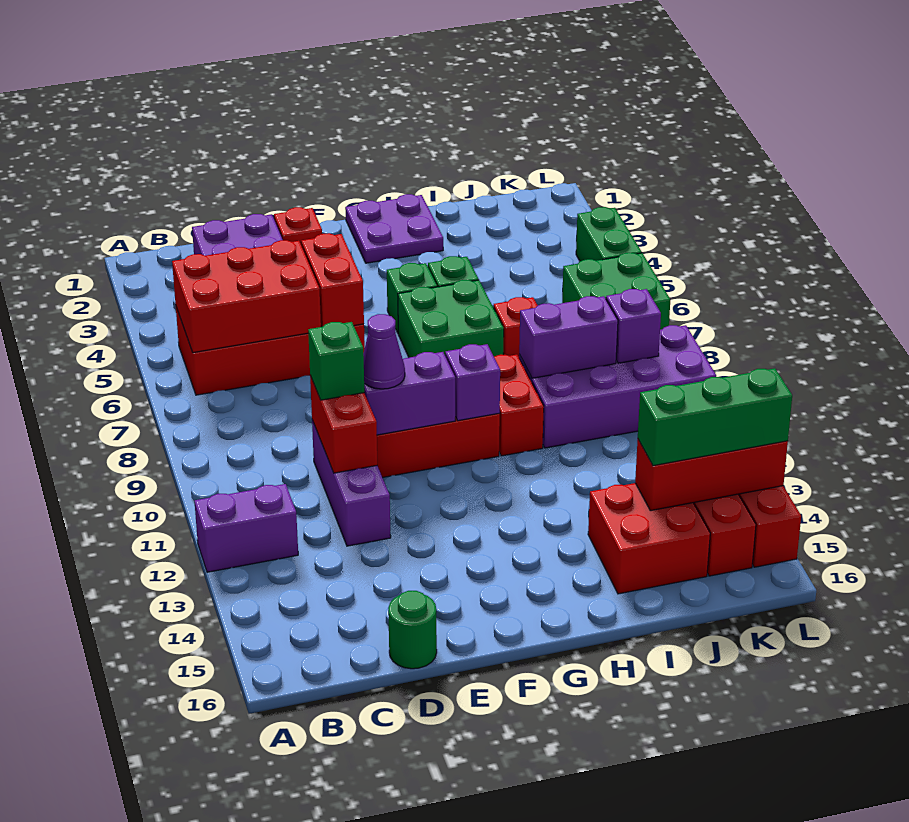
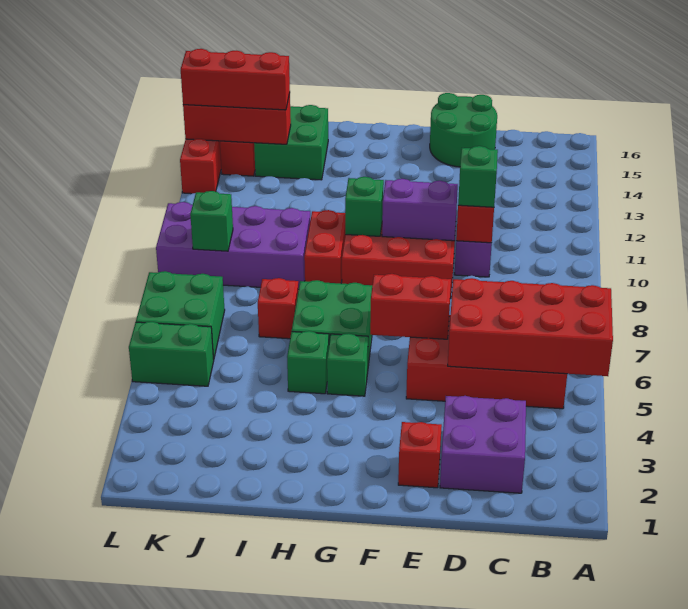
purple 1x2 brick [194,484,298,572] -> none
red 2x3 brick [172,240,321,353] -> red 2x4 brick [448,278,613,376]
green 1x1 round brick [388,591,437,669] -> green 2x2 round brick [430,93,497,167]
red 1x2 brick [301,233,364,327] -> red 1x2 brick turned to [370,274,451,339]
purple 1x1 cone [363,314,405,389] -> none
purple 2x2 plate [345,194,443,263] -> none
purple 1x1 brick [445,344,500,421] -> green 1x1 brick [345,177,384,236]
purple 1x2 brick [519,296,618,378] -> none
red 2x2 brick [588,483,710,594] -> green 2x2 brick [254,105,328,180]
green 1x3 brick [638,368,792,466] -> red 1x3 brick [181,49,290,110]
purple 1x1 brick [606,289,661,363] -> green 1x1 brick [190,191,233,251]
green 1x2 brick [576,207,642,261] -> green 1x2 brick turned to [129,322,214,386]

